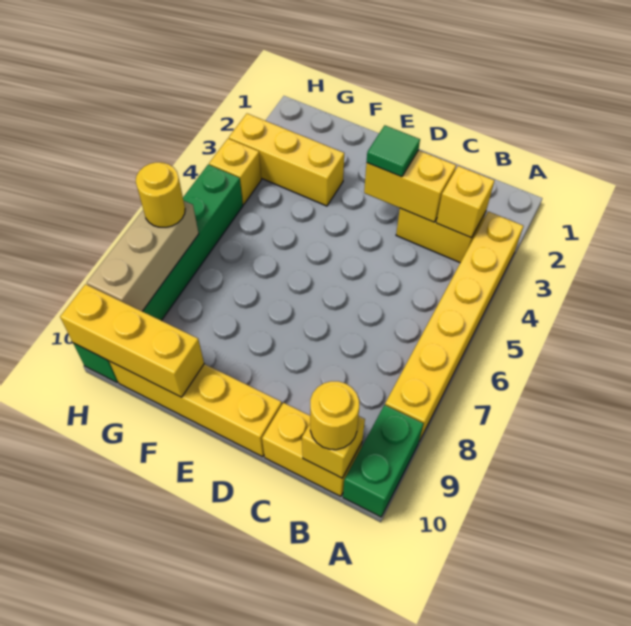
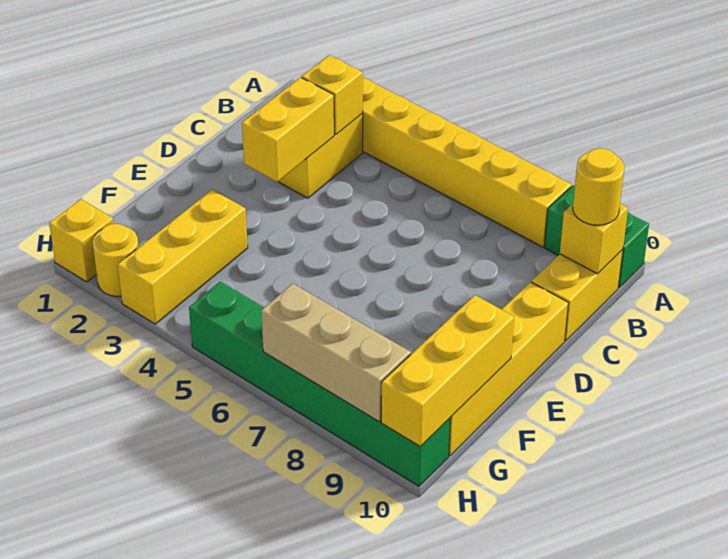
green 1x1 tile [367,125,420,177] -> none
yellow 1x1 brick [209,139,261,205] -> yellow 1x1 brick moved to [49,199,113,282]
yellow 1x1 round brick [136,162,185,227] -> yellow 1x1 round brick moved to [93,224,139,297]

